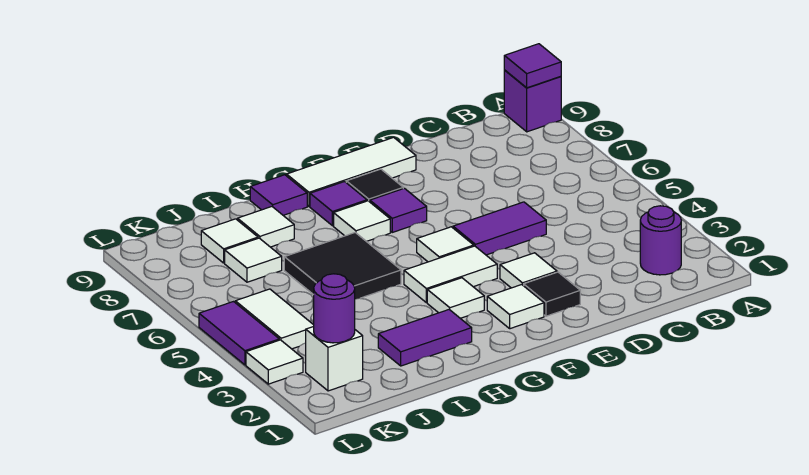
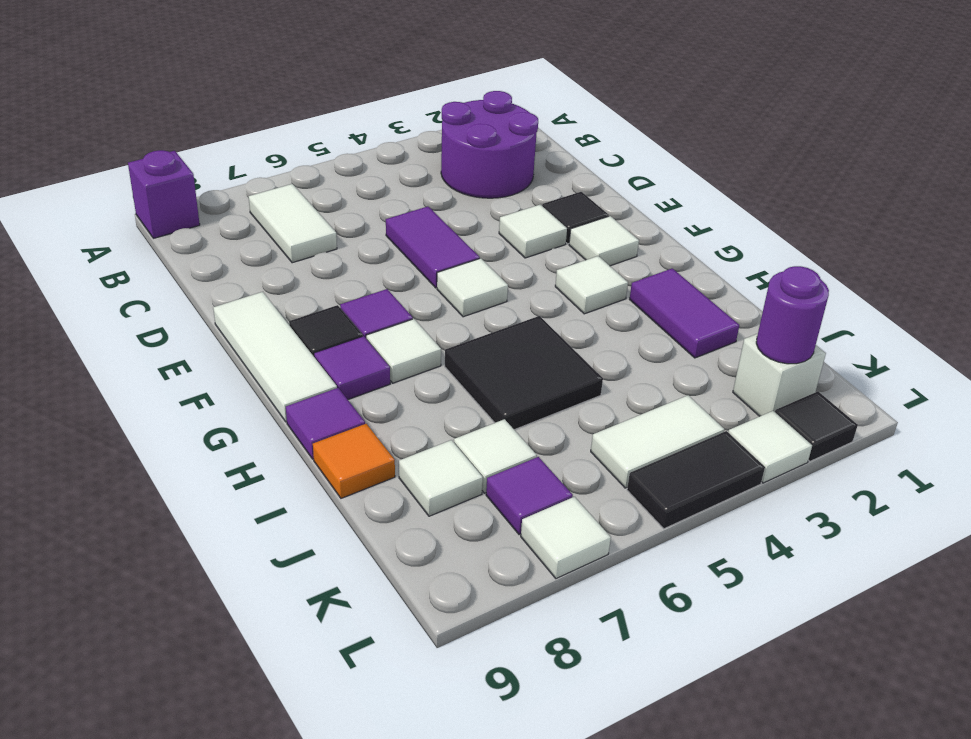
purple 1x1 tile [504,44,561,88] -> purple 1x1 tile moved to [486,457,573,535]
purple 1x1 round brick [640,206,681,275] -> purple 2x2 round brick [441,91,538,198]
white 1x2 tile [404,246,497,303] -> white 1x2 tile moved to [249,184,337,263]
white 1x1 tile [237,207,294,247] -> white 1x1 tile moved to [521,497,611,579]
none -> orange 1x1 tile [313,424,395,498]
none -> black 1x1 tile [775,391,858,461]
purple 1x2 tile [199,302,279,365] -> black 1x2 tile [627,431,765,529]

